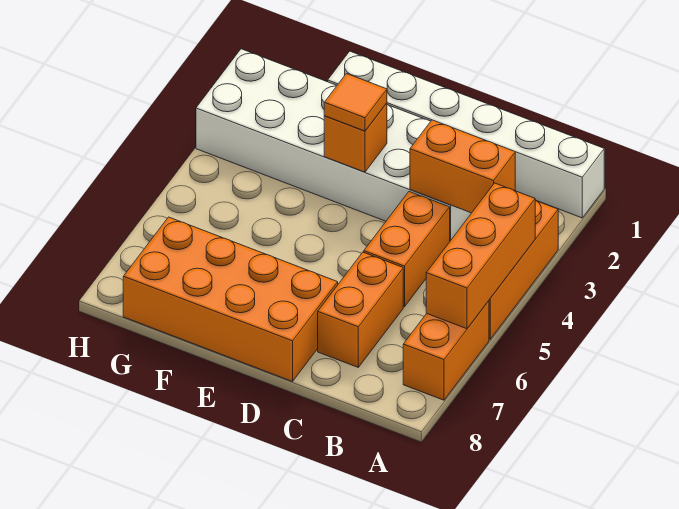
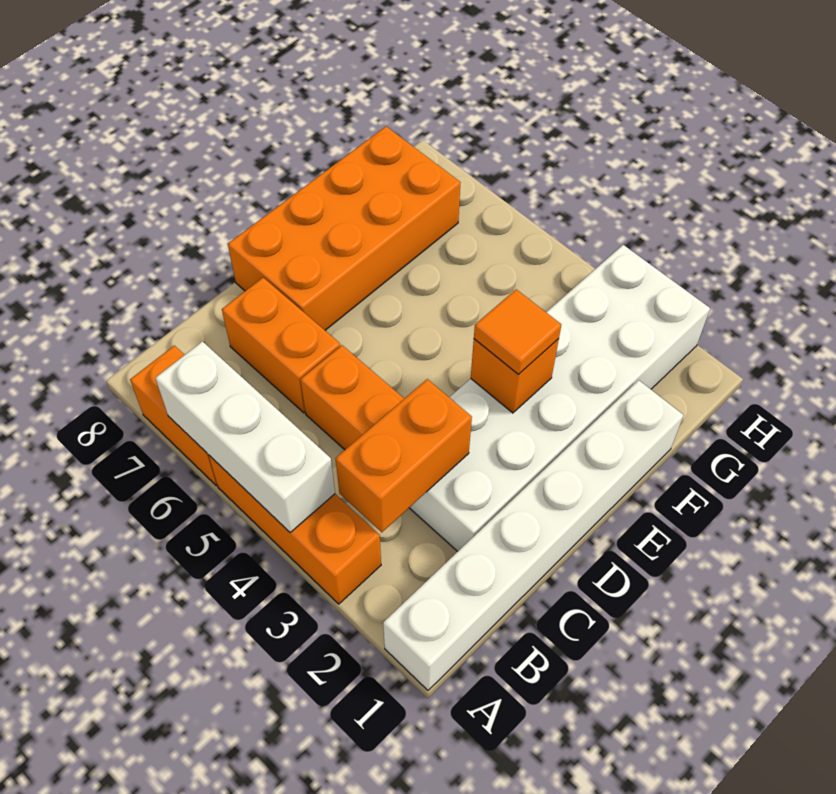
orange 1x3 brick [426,183,535,329] -> white 1x3 brick [155,341,335,533]

